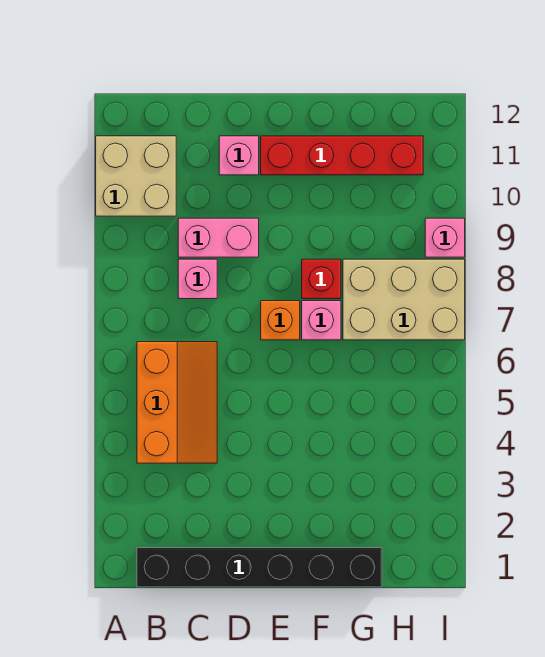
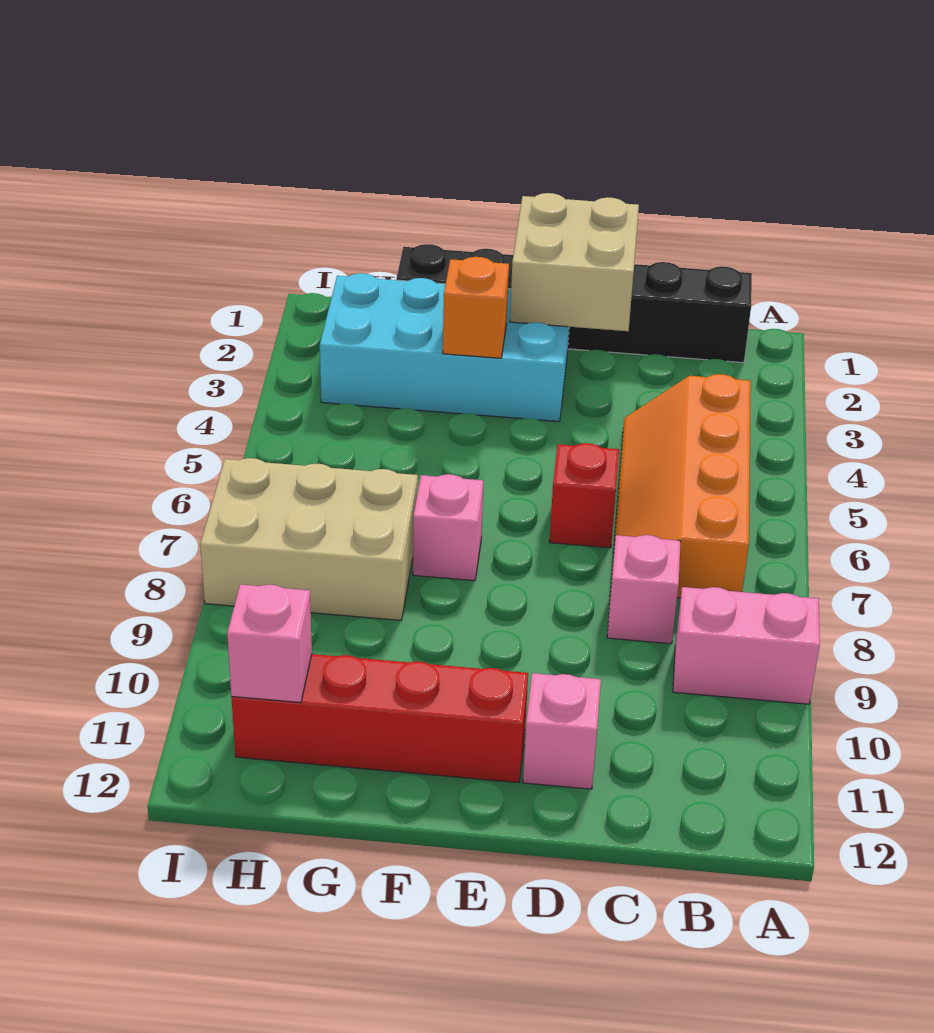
tan 2x2 brick [96,136,176,216] -> tan 2x2 brick moved to [510,193,639,331]
orange 2x3 slope [137,342,217,463] -> orange 2x4 slope [611,374,751,598]
pink 1x2 brick [178,218,259,257] -> pink 1x2 brick moved to [673,587,820,704]
none -> cyan 2x4 brick [320,273,569,422]
orange 1x1 brick [261,301,300,340] -> orange 1x1 brick moved to [443,257,509,358]
red 1x1 brick [302,259,341,299] -> red 1x1 brick moved to [549,443,619,548]
pink 1x1 brick [425,218,465,257] -> pink 1x1 brick moved to [227,584,312,703]

